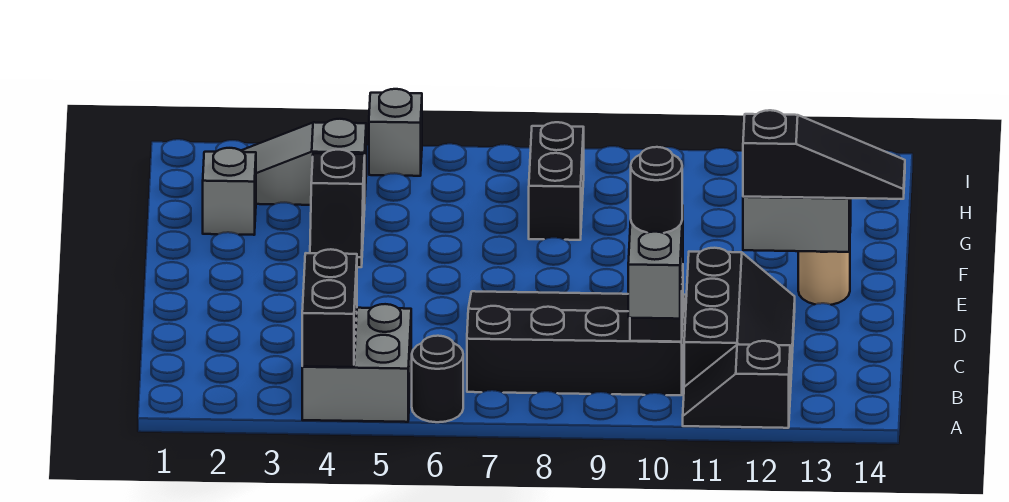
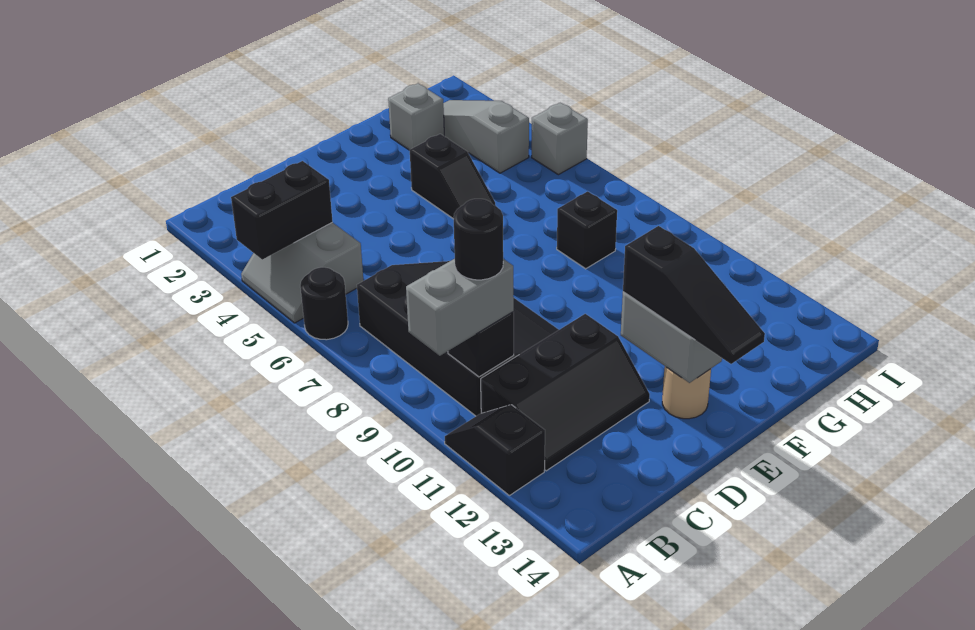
grey 2x2 brick [302,304,411,422] -> grey 2x2 slope [241,222,363,323]
black 1x2 slope [310,150,365,267] -> black 1x2 slope turned to [410,134,496,219]
black 1x2 brick [529,122,584,240] -> black 1x1 brick [557,191,617,269]

